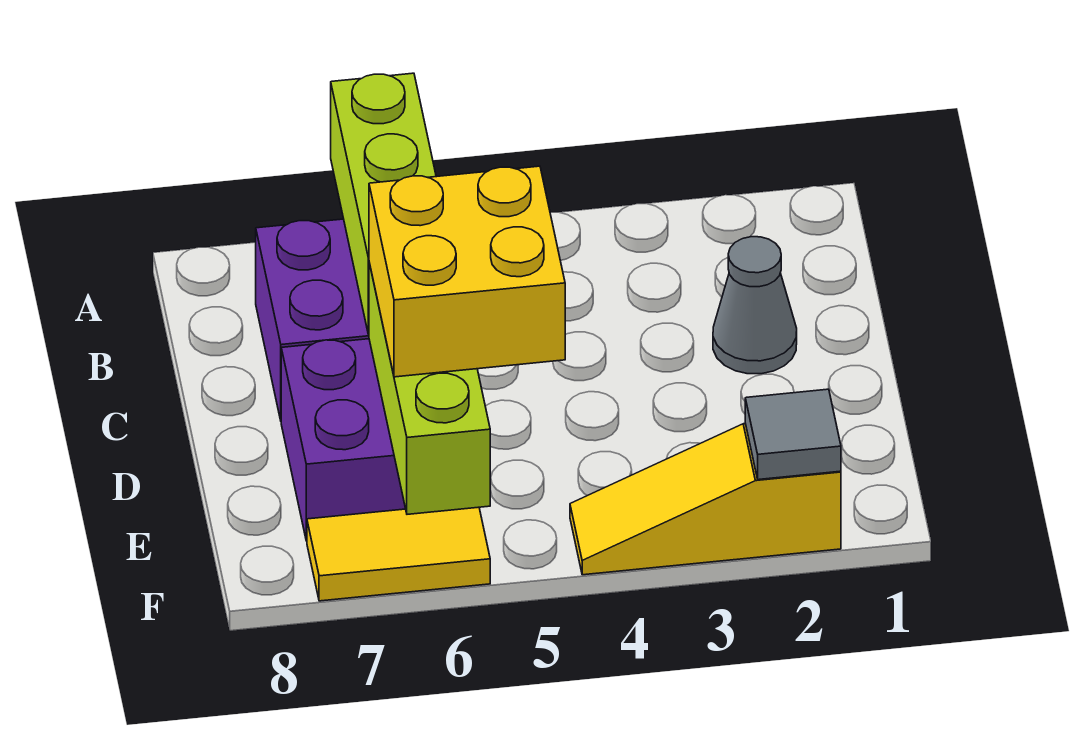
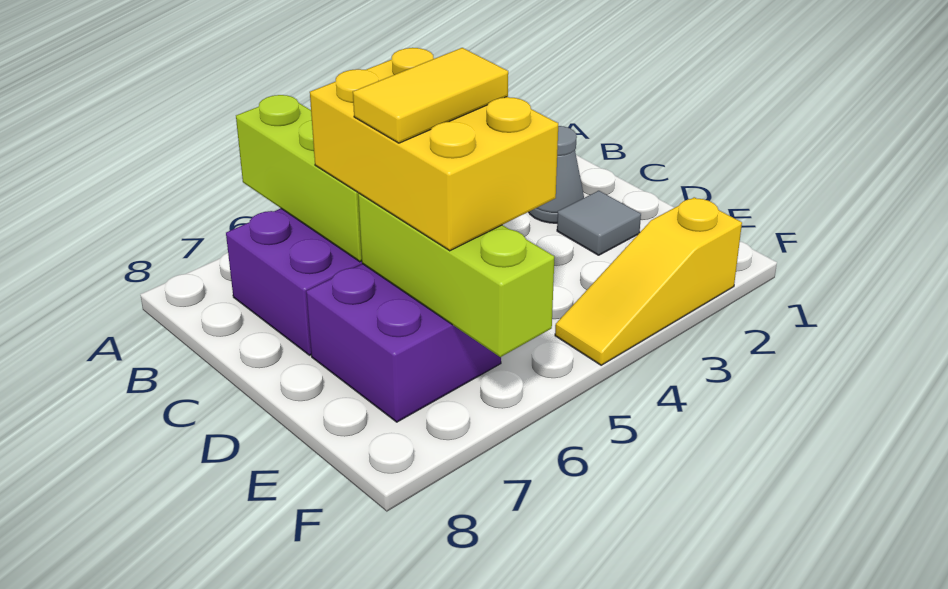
yellow 2x2 brick [369,166,565,377] -> yellow 2x3 brick [310,48,558,251]
grey 1x1 tile [745,389,841,480] -> grey 1x1 tile moved to [557,191,641,255]
yellow 1x2 tile [307,507,490,601] -> yellow 1x2 tile moved to [353,48,508,143]

